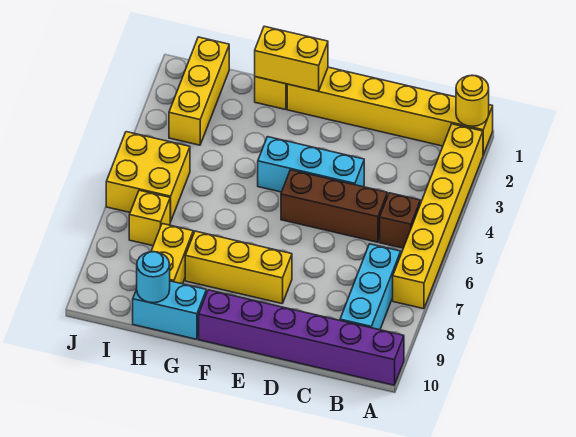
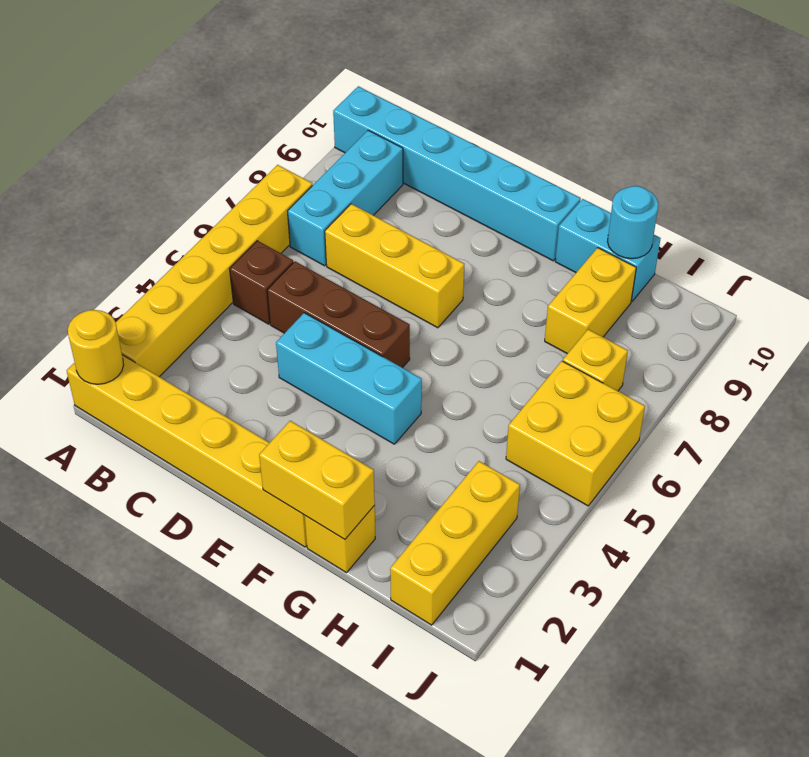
purple 1x6 brick [199,290,404,385] -> cyan 1x6 brick [333,86,581,261]
yellow 1x3 brick [185,231,292,303] -> yellow 1x3 brick moved to [325,204,464,328]

